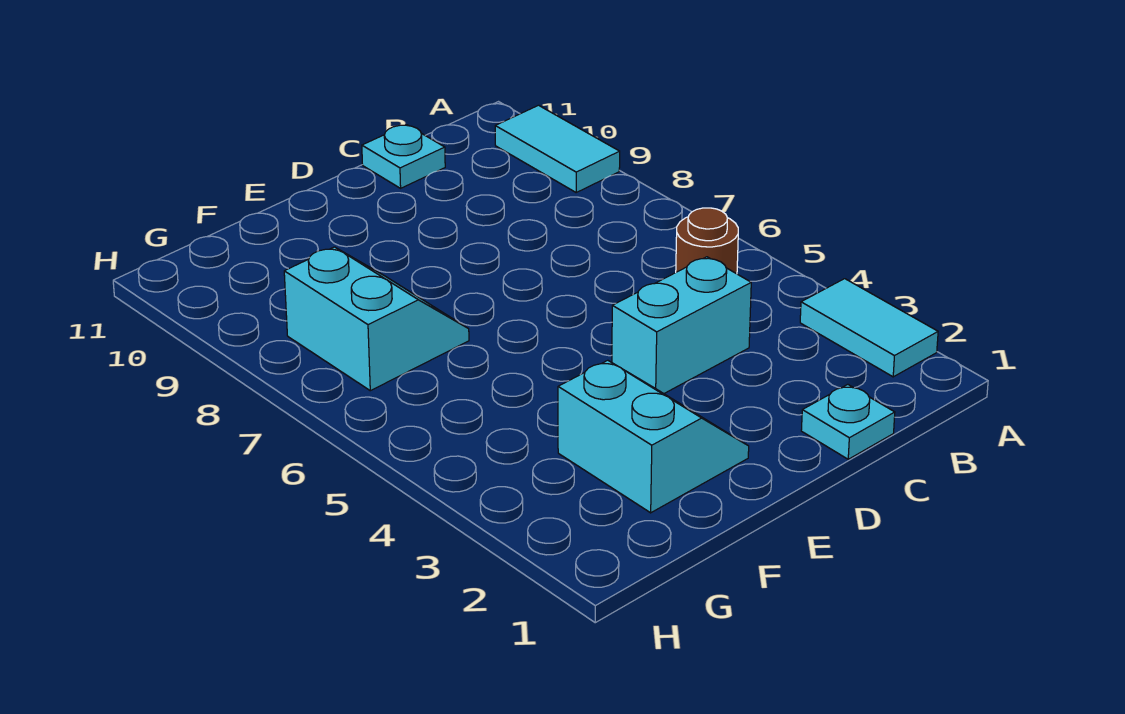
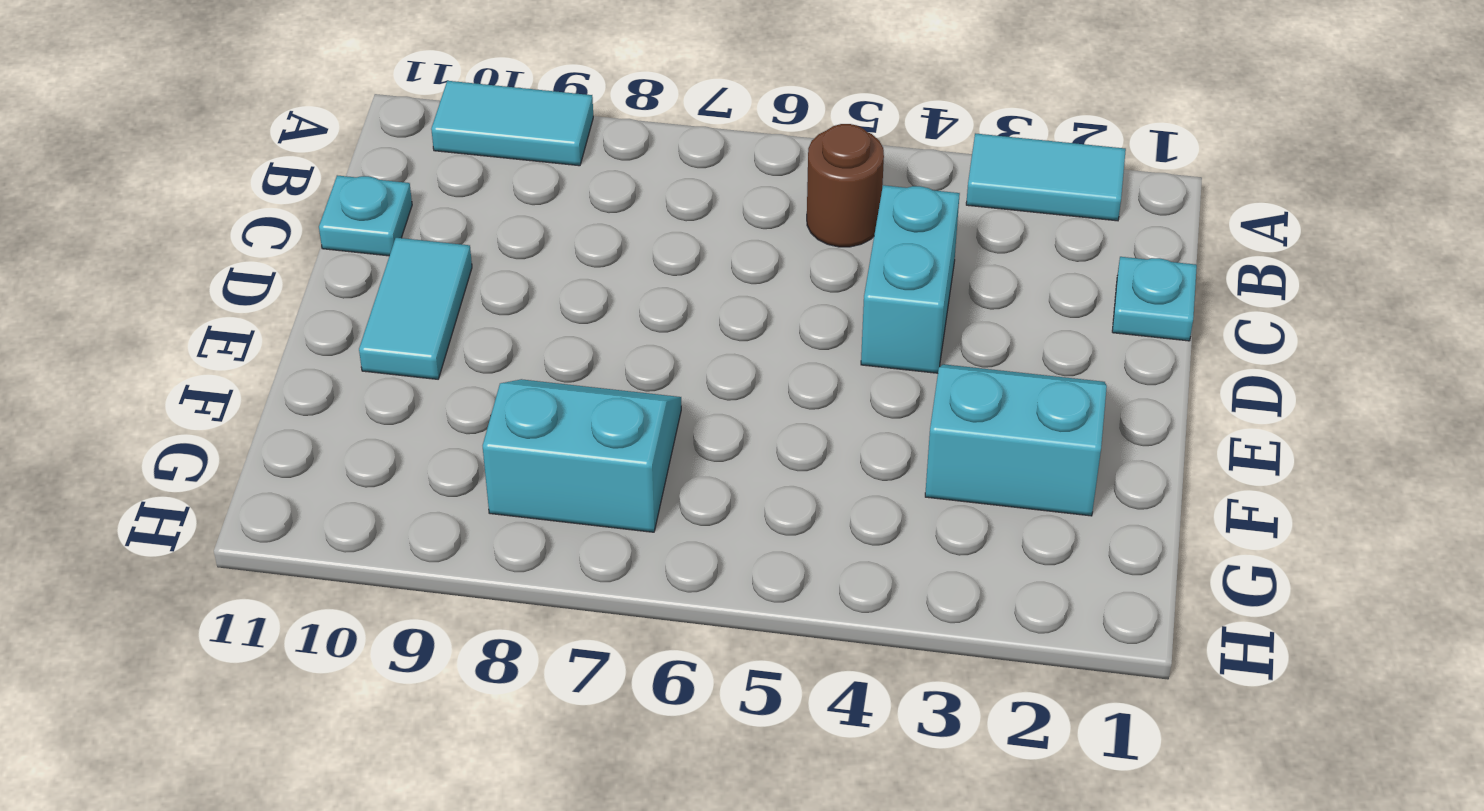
none -> cyan 1x2 tile [359,238,472,379]

